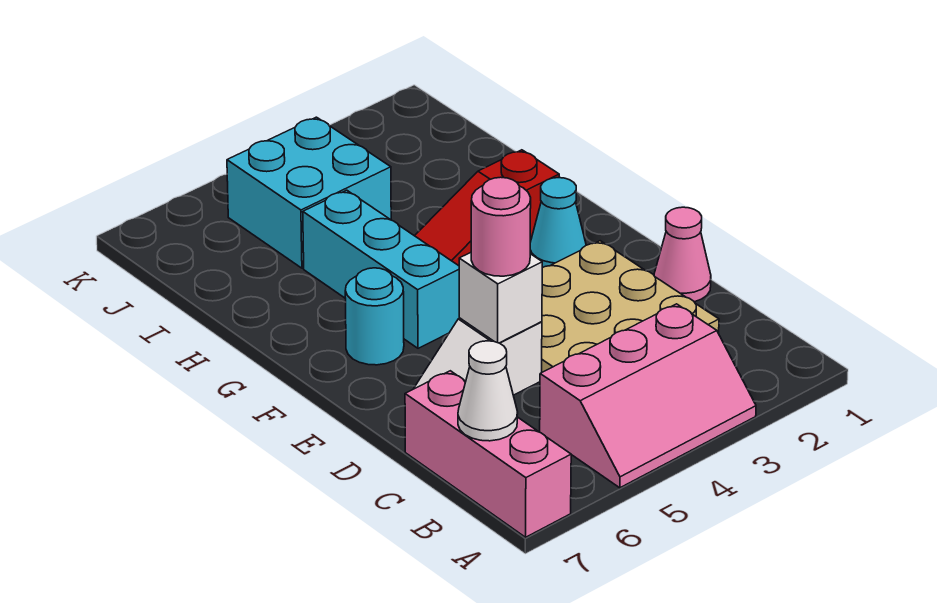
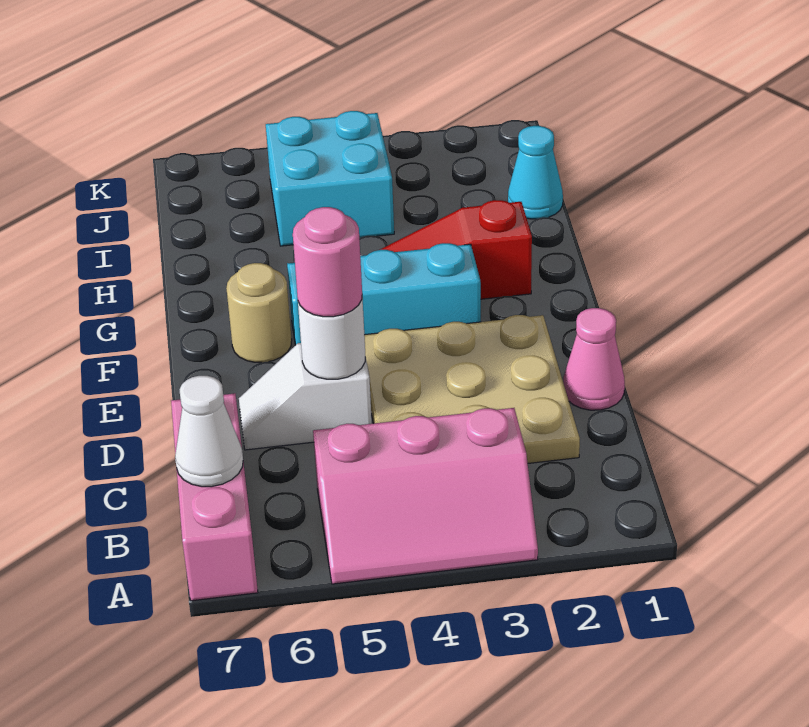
white 1x1 brick [459,253,542,343] -> white 1x1 round brick [298,298,365,379]
cyan 1x1 cone [530,178,586,268] -> cyan 1x1 cone moved to [508,126,563,219]
cyan 1x3 brick [303,190,459,348] -> cyan 1x3 brick turned to [287,243,481,345]
cyan 1x1 round brick [345,268,404,365] -> tan 1x1 round brick [226,263,292,362]

